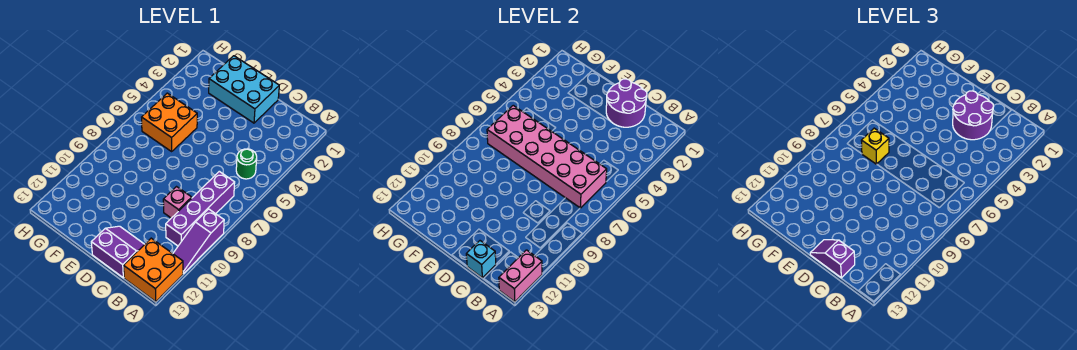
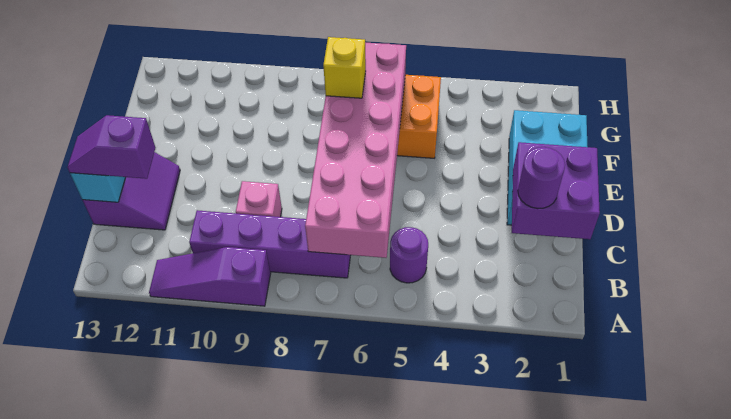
orange 2x2 brick [124,238,183,302] -> none
pink 1x2 brick [499,250,542,302] -> none
green 1x1 round brick [236,149,257,179] -> purple 1x1 round brick [390,227,428,283]
purple 2x2 round brick [606,79,647,127] -> purple 2x2 brick [512,142,600,239]
purple 2x2 round brick [953,91,993,140] -> purple 1x1 round brick [518,147,565,209]
purple 1x2 slope [810,240,855,278] -> purple 1x2 slope turned to [67,115,156,179]

